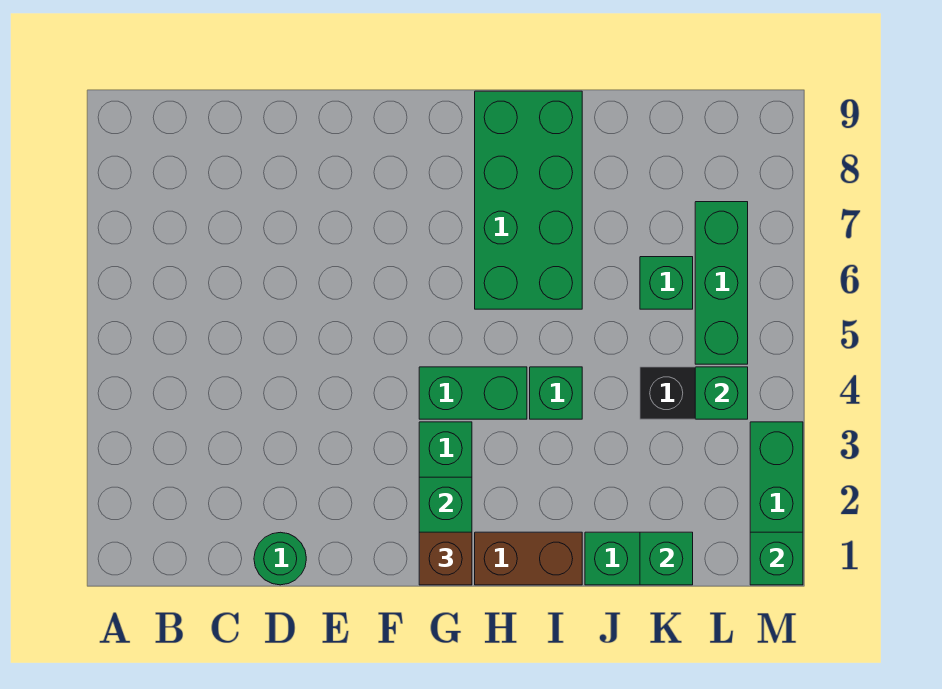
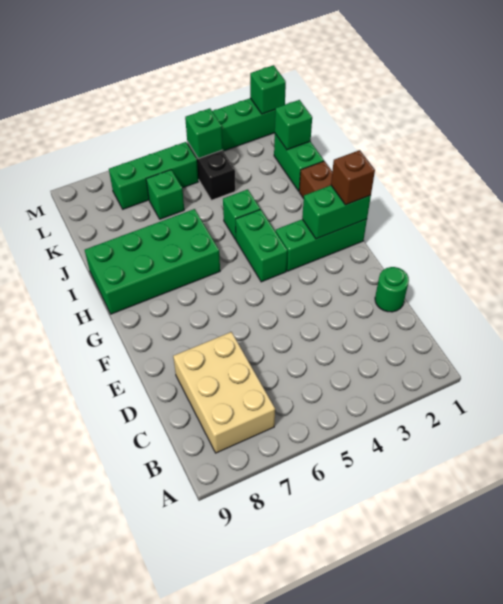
none -> tan 2x3 brick [173,332,275,453]

